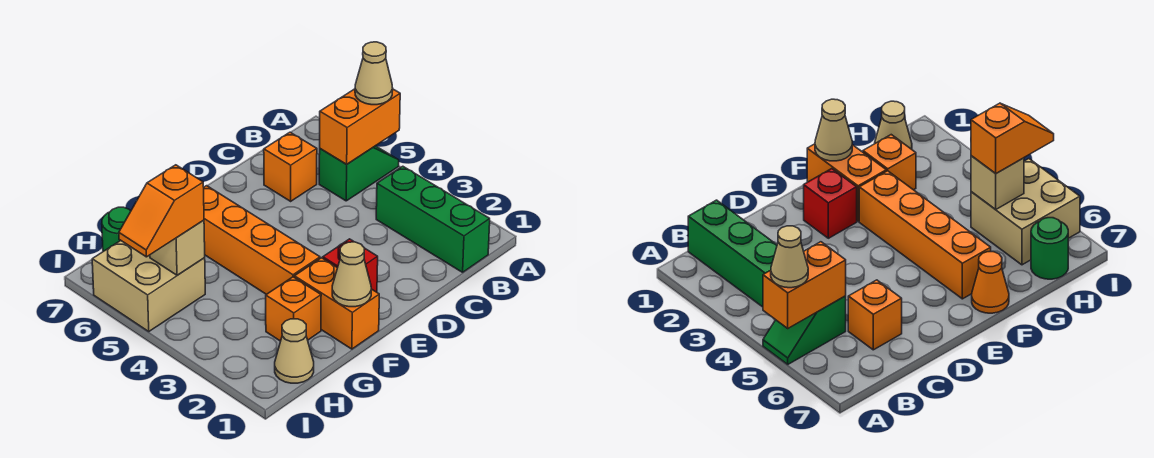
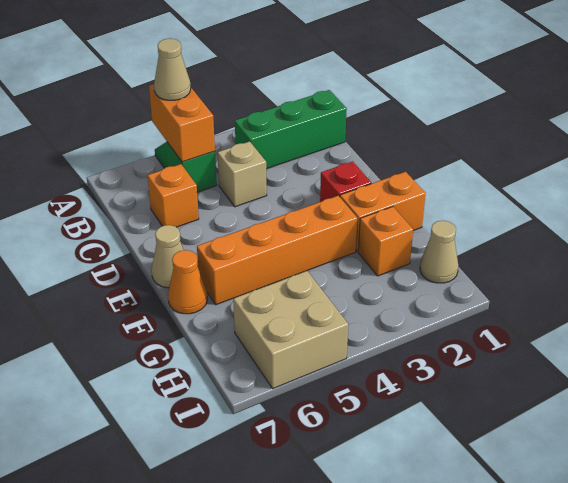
tan 1x1 cone [332,242,371,307] -> tan 1x1 cone moved to [152,225,183,288]
tan 1x1 brick [150,220,205,275] -> tan 1x1 brick moved to [217,141,267,207]
orange 1x2 slope [119,165,204,257] -> none
green 1x1 round brick [102,207,131,251] -> none

